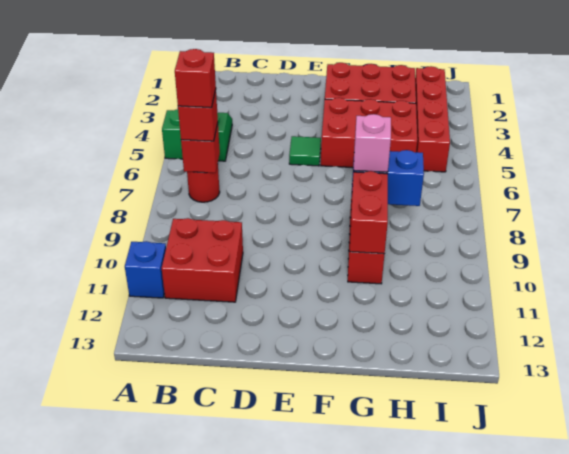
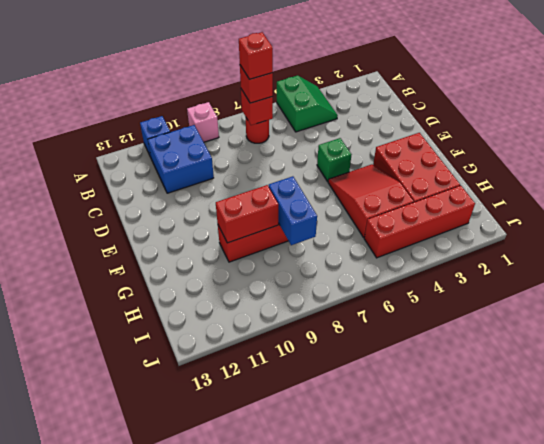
red 2x2 brick [162,218,243,302] -> blue 2x2 brick [148,125,214,193]
green 1x1 tile [289,136,321,166] -> green 1x1 brick [317,138,352,182]
red 2x3 brick [321,98,417,168] -> red 2x3 slope [328,164,414,237]
pink 1x1 brick [353,114,391,172] -> pink 1x1 brick moved to [187,102,219,142]

